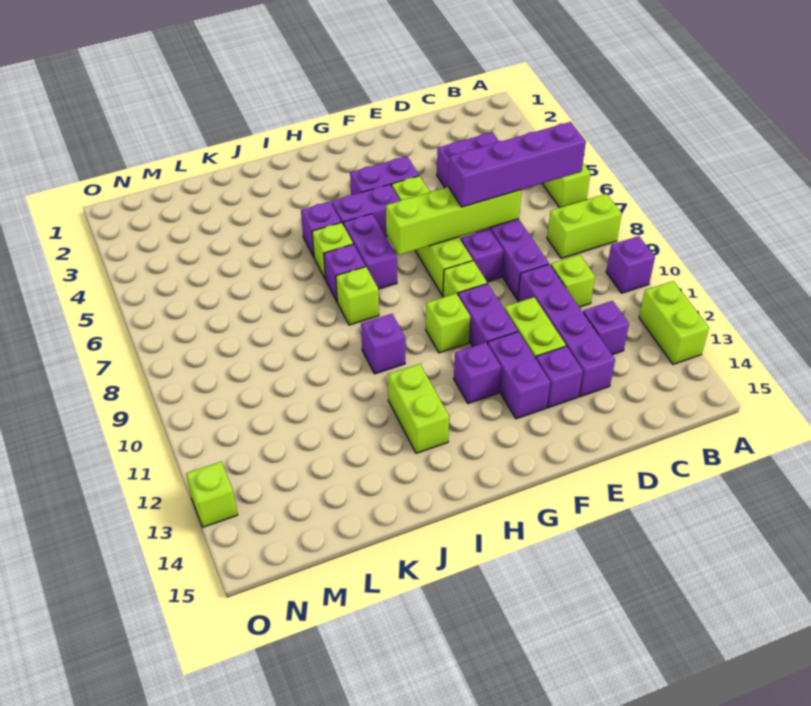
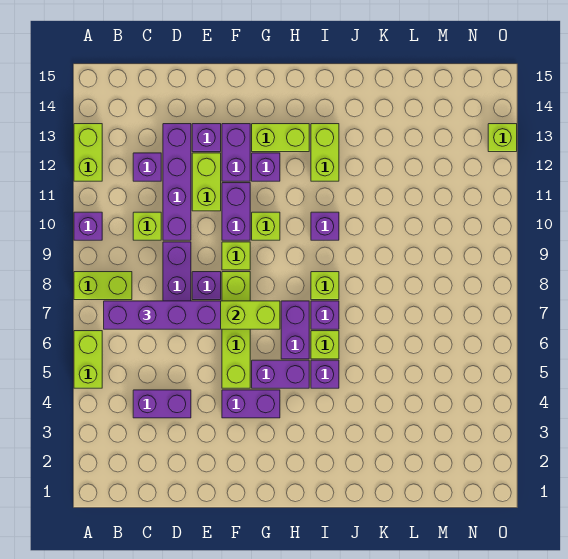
none -> lime 1x2 brick [252,124,309,152]

